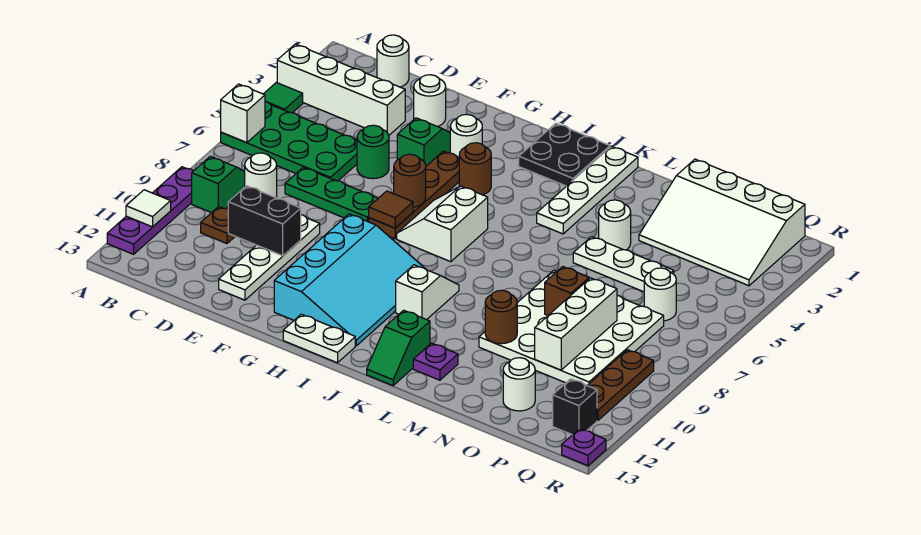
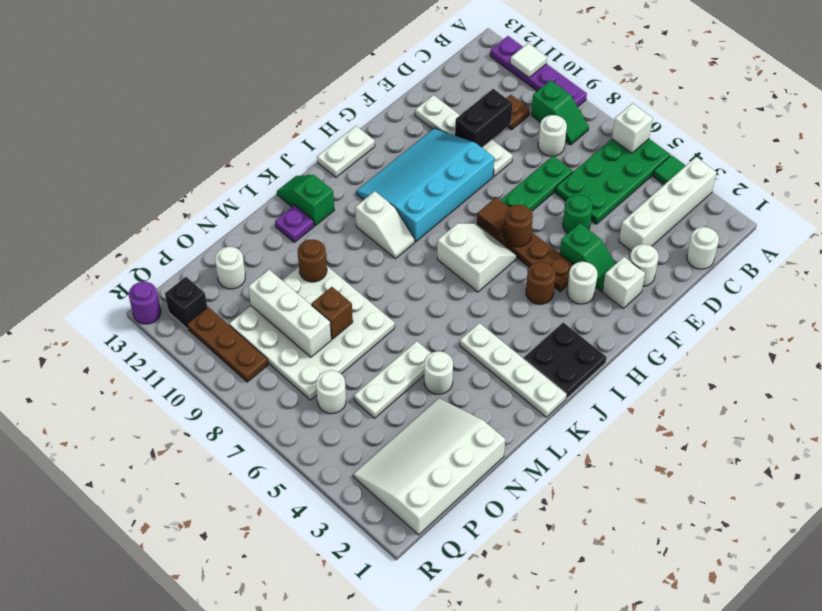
none -> white 1x1 brick [603,257,645,308]
cyan 3x4 slope [274,214,425,346] -> cyan 3x4 slope turned to [356,128,494,242]
purple 1x1 plate [562,429,606,466] -> purple 1x1 round brick [129,282,161,324]

